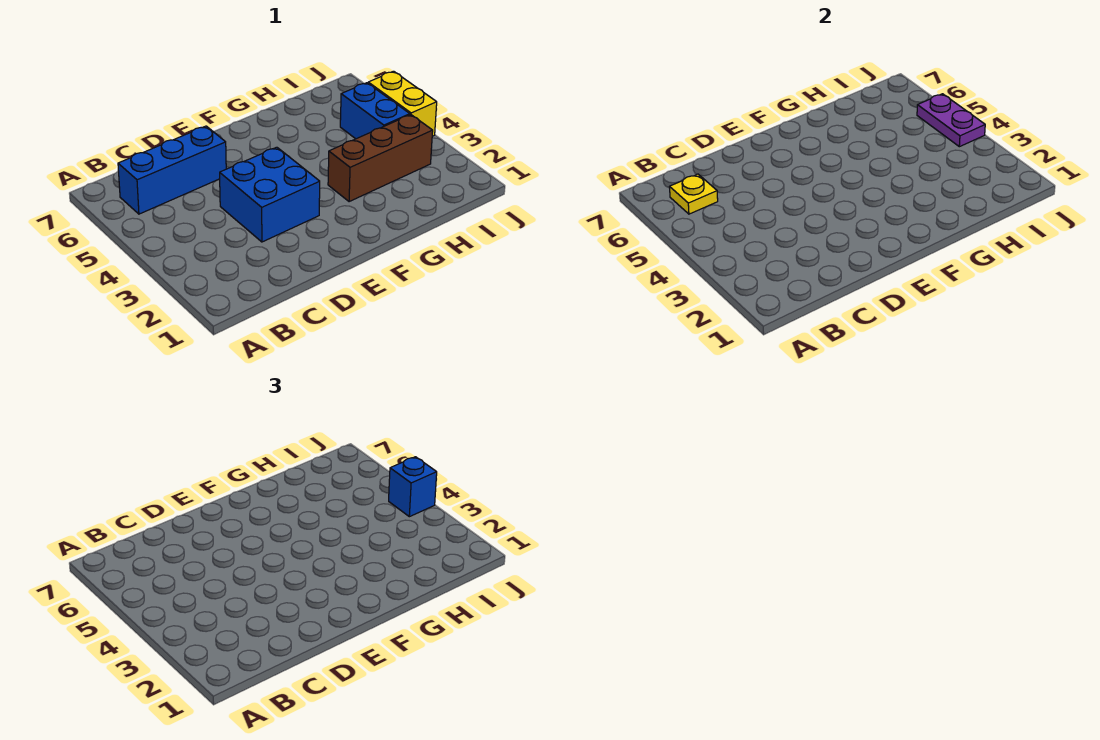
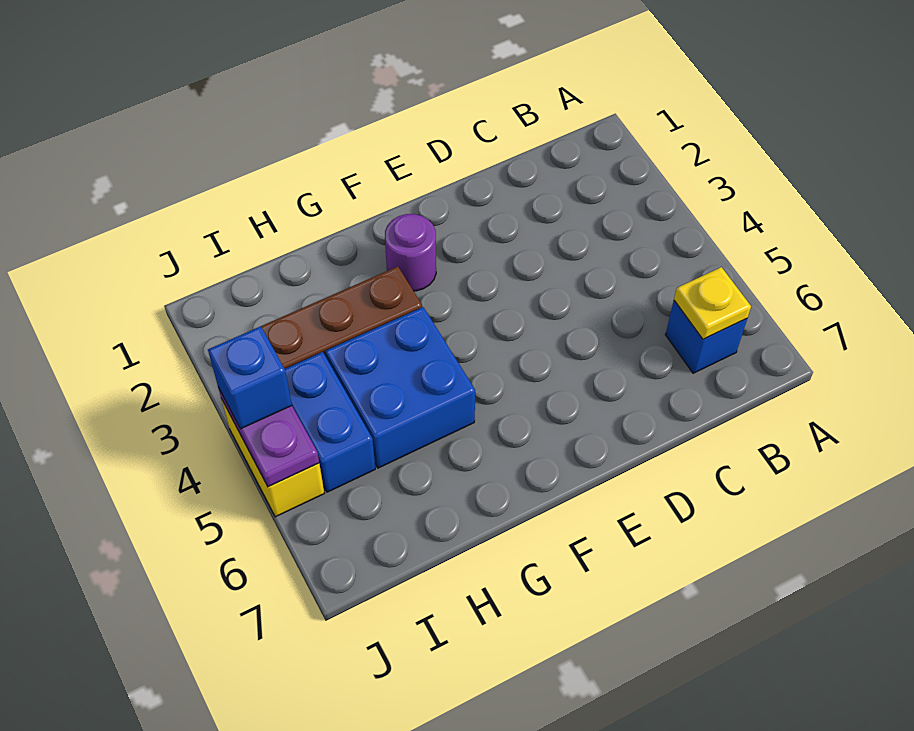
blue 1x3 brick [118,126,226,214] -> blue 1x1 brick [665,301,747,373]
blue 2x2 brick [220,147,320,242] -> blue 2x2 brick moved to [325,307,475,468]
none -> purple 1x1 round brick [385,214,436,291]

